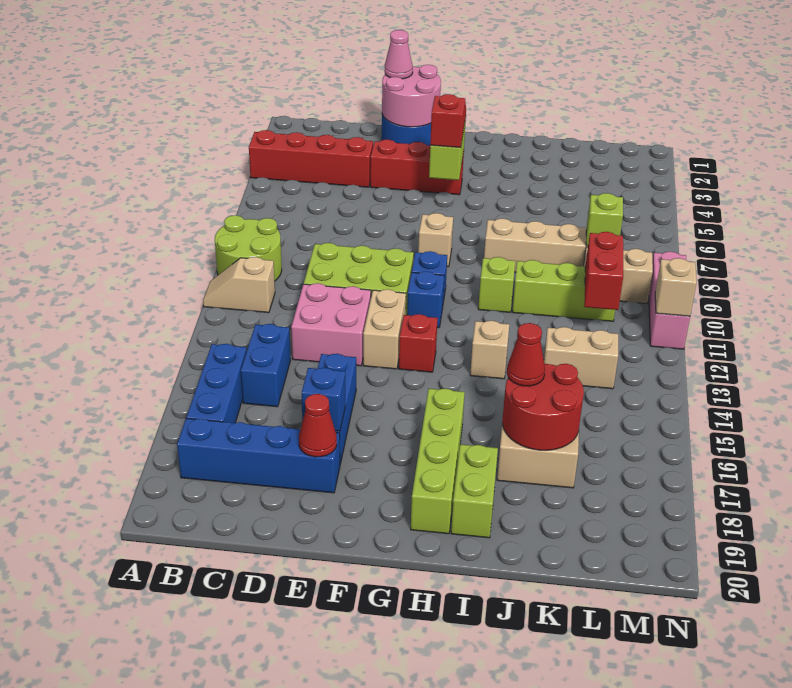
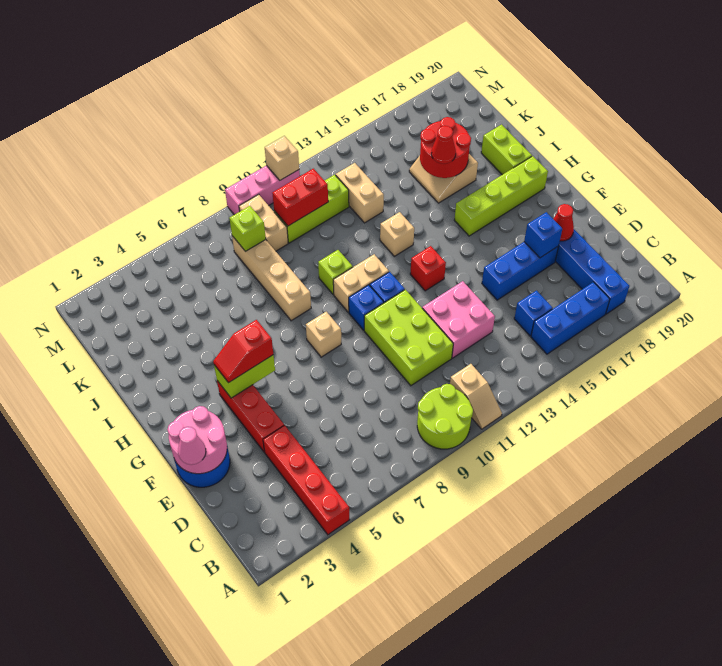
blue 1x2 brick [241,324,291,407] -> blue 1x1 brick [514,291,553,336]
tan 1x2 brick [363,289,406,369] -> tan 1x2 brick moved to [333,254,389,312]
lime 1x2 brick [451,444,498,538] -> lime 1x2 brick turned to [481,125,532,175]
lime 1x3 brick [512,260,615,321] -> lime 1x3 brick turned to [274,175,349,243]

